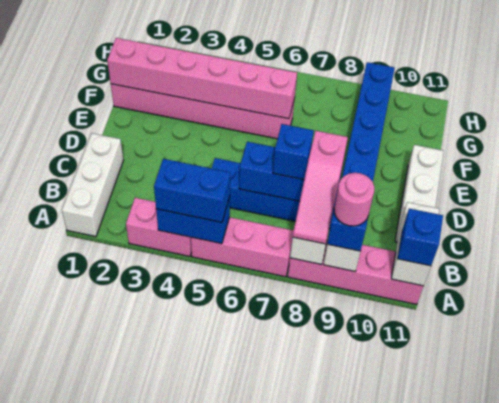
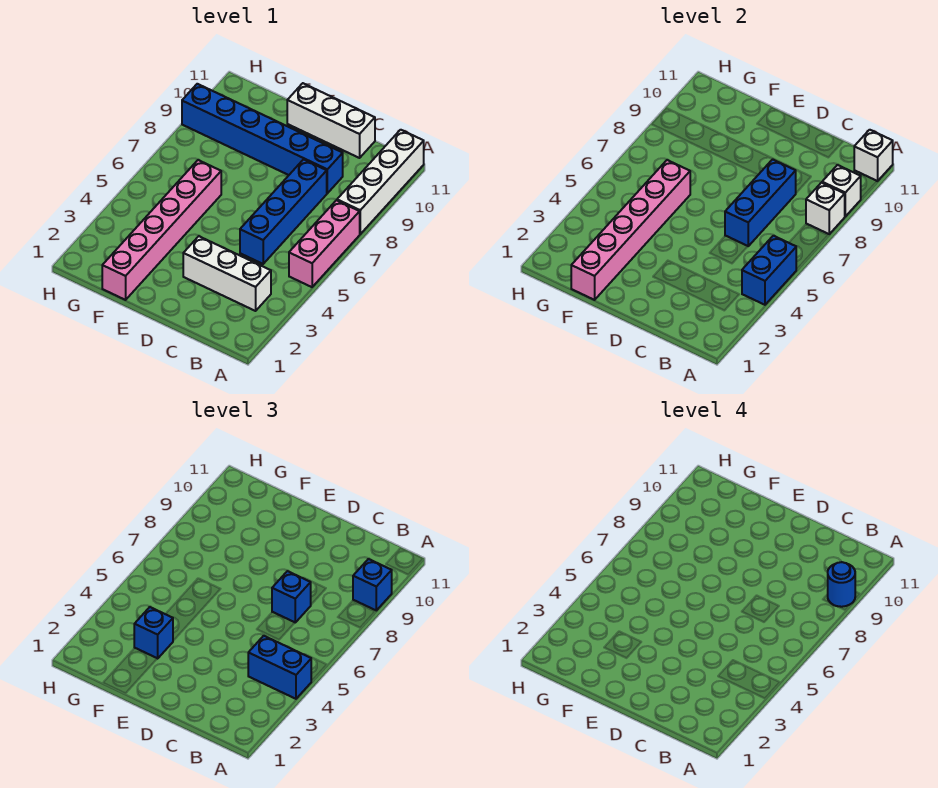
white 1x3 brick [62,133,124,237] -> white 1x3 brick moved to [183,236,271,311]
pink 1x2 brick [126,198,192,256] -> none
blue 1x2 brick [154,159,230,222] -> blue 1x2 brick turned to [248,636,311,699]
pink 1x4 brick [288,238,424,304] -> white 1x4 brick [337,130,424,234]
pink 1x3 slope [293,131,348,244] -> none
pink 1x1 round brick [334,173,374,226] -> blue 1x1 round brick [828,562,855,607]
white 1x2 brick [391,202,439,286] -> white 1x1 brick [854,130,893,181]
blue 1x1 brick [397,209,443,266] -> blue 1x1 brick moved to [134,607,173,659]

